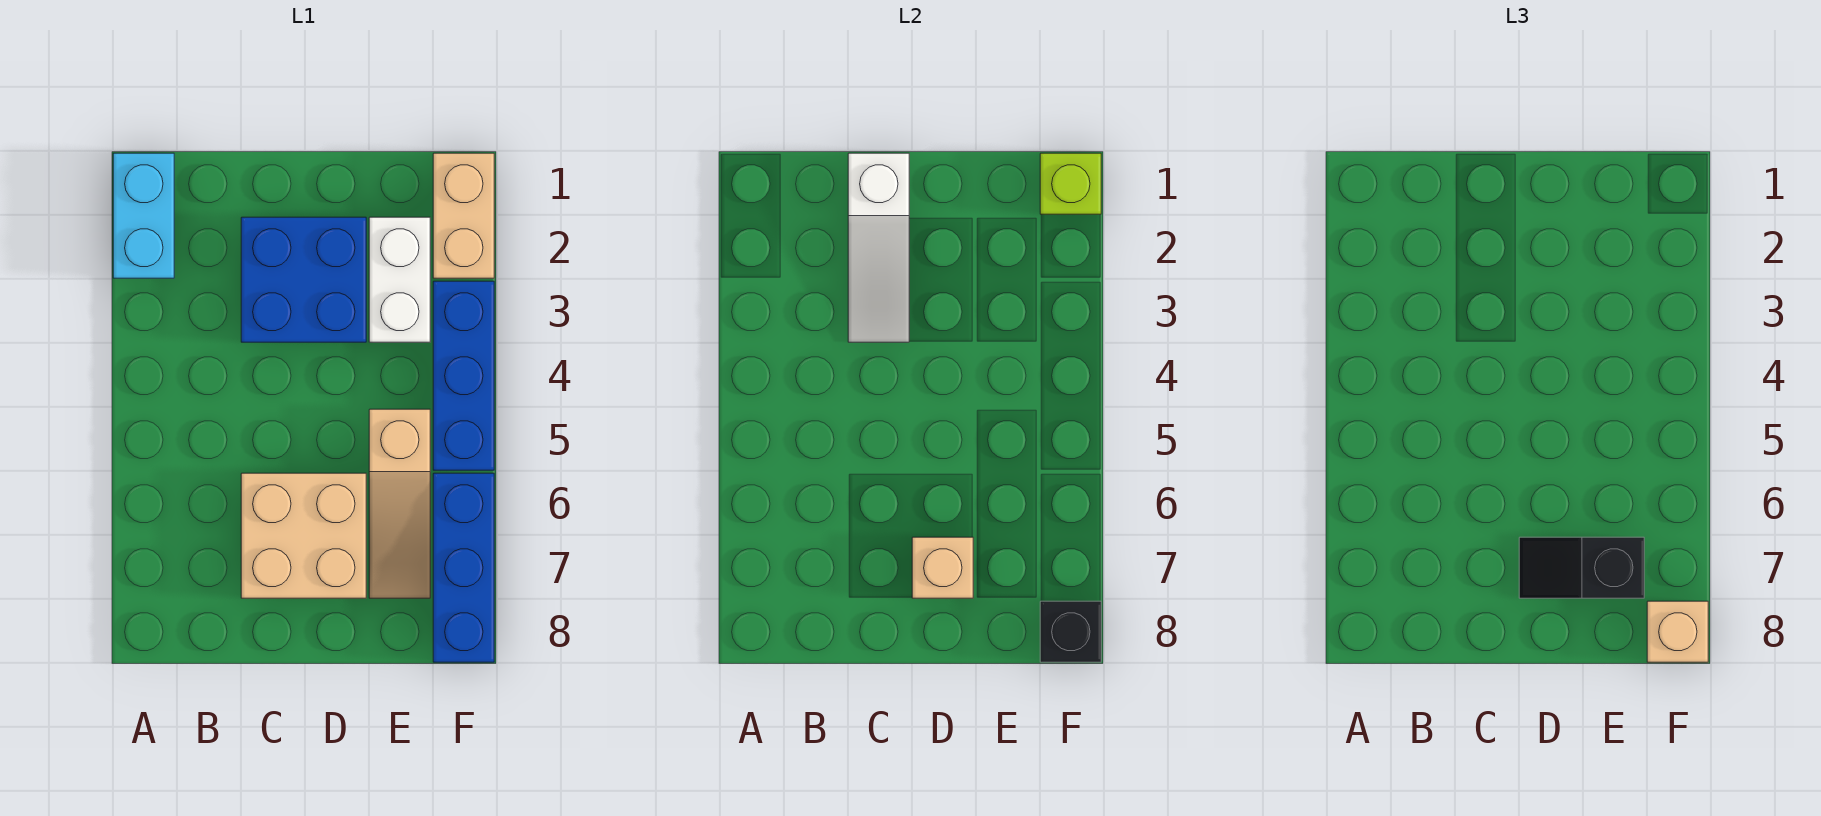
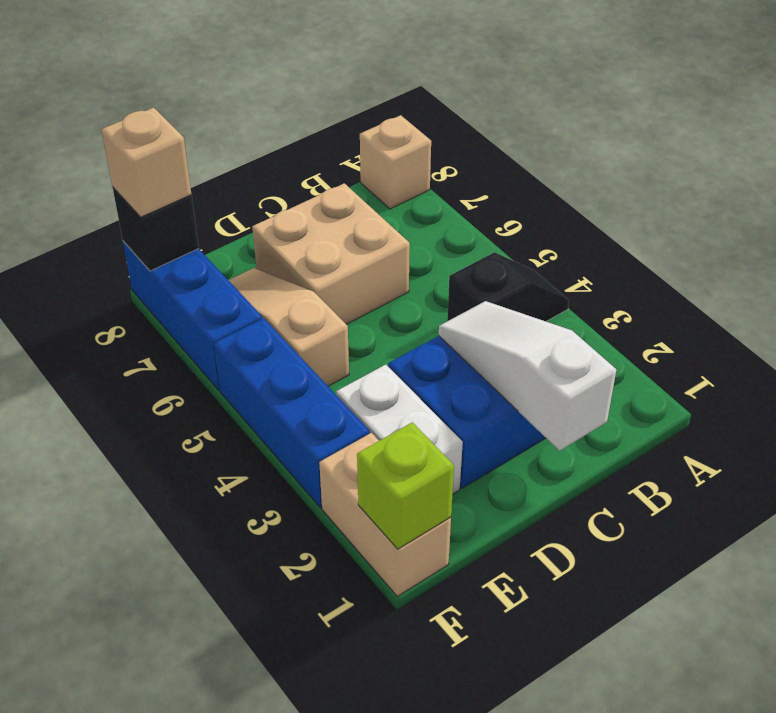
cyan 1x2 brick [113,153,174,278] -> none
tan 1x1 brick [912,537,973,598] -> tan 1x1 brick moved to [360,115,431,209]
black 1x2 slope [1519,537,1644,598] -> black 1x2 slope moved to [447,252,569,321]

